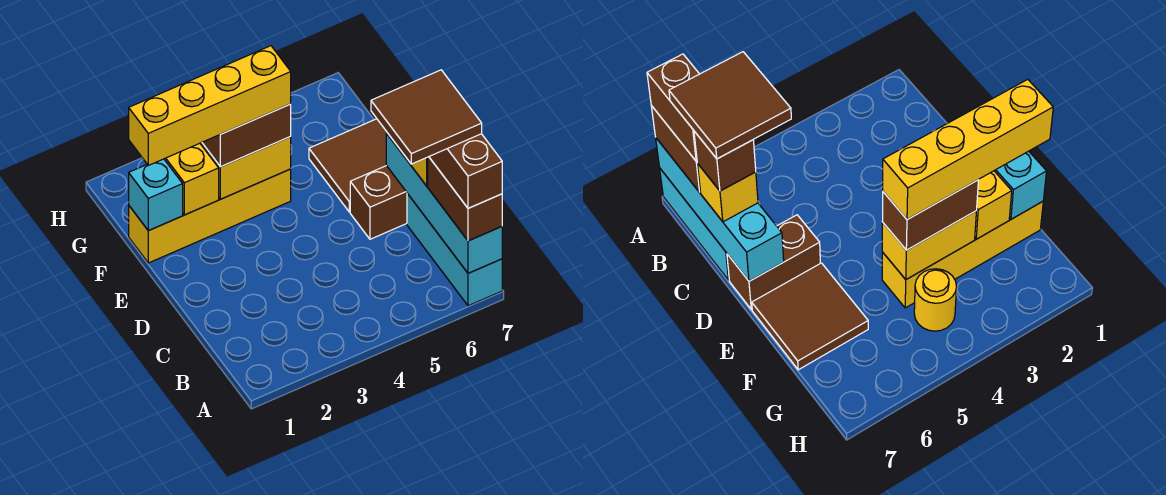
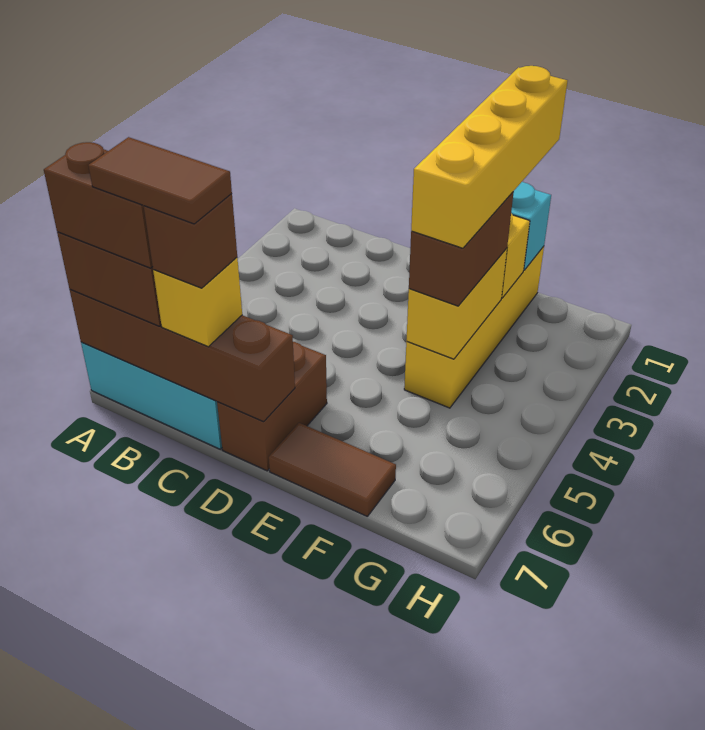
cyan 1x4 brick [386,133,502,273] -> brown 1x4 brick [70,289,295,422]
brown 2x2 tile [371,70,482,164] -> brown 1x2 tile [88,137,232,224]
brown 2x2 tile [309,119,387,212] -> brown 1x2 tile [269,423,396,516]
yellow 1x1 round brick [914,269,957,331] -> none

